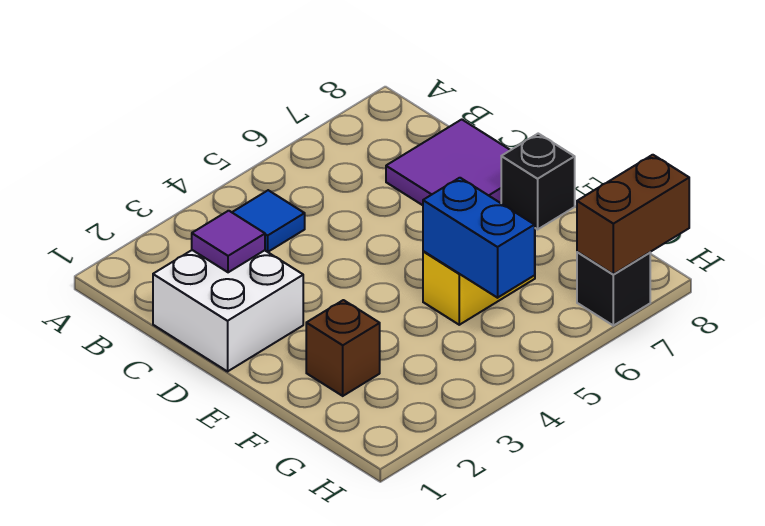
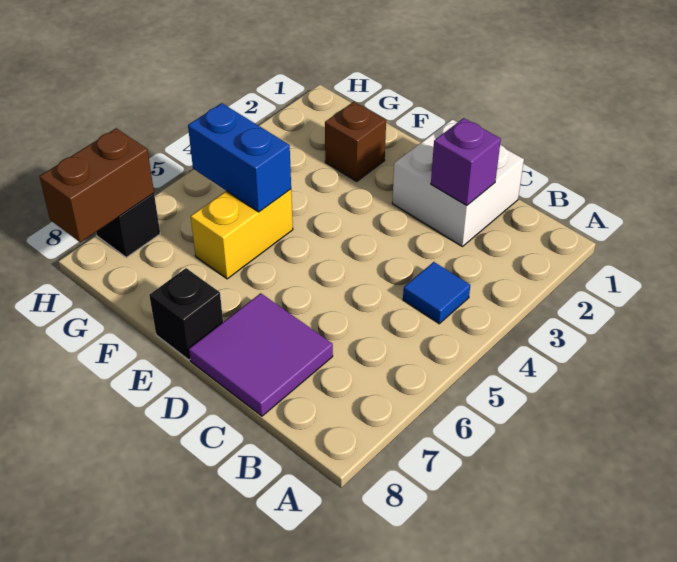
purple 1x1 tile [192,211,265,272] -> purple 1x1 brick [431,118,501,205]

